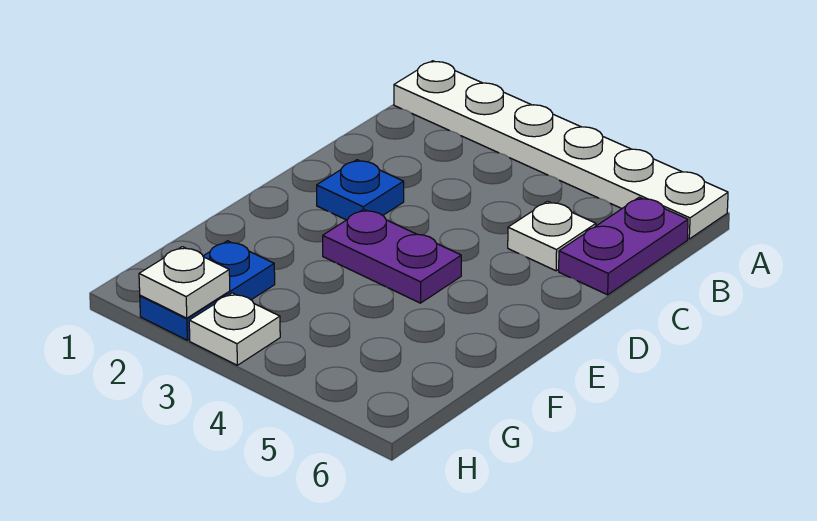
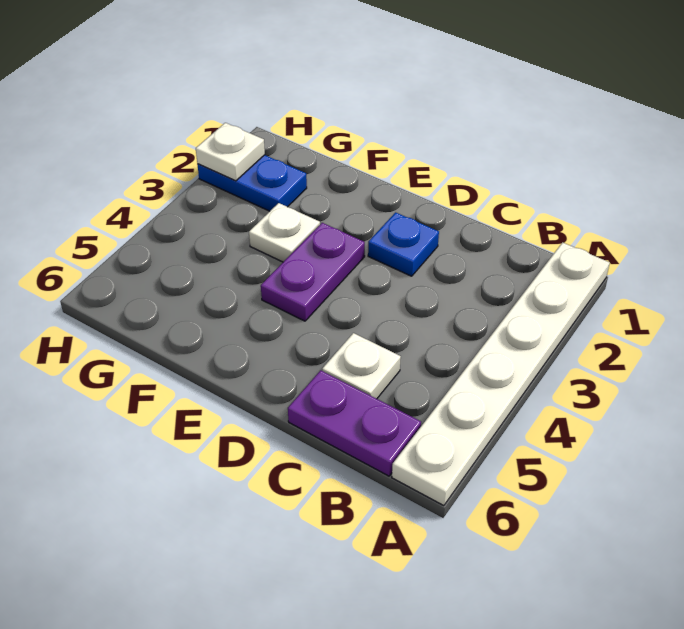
white 1x1 plate [189,293,280,365] -> white 1x1 plate moved to [249,203,320,262]

